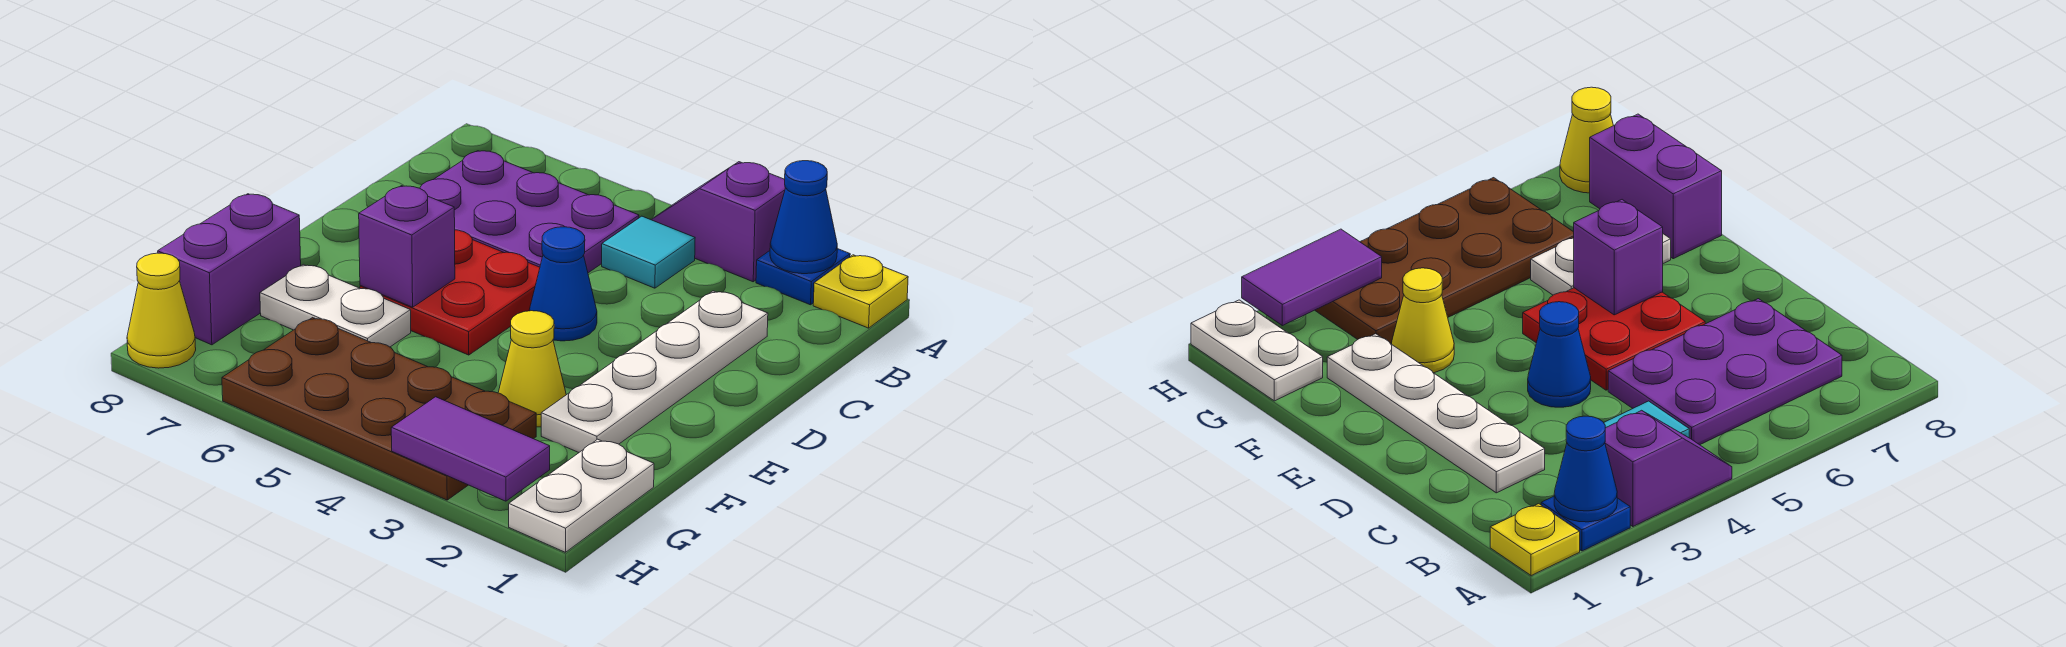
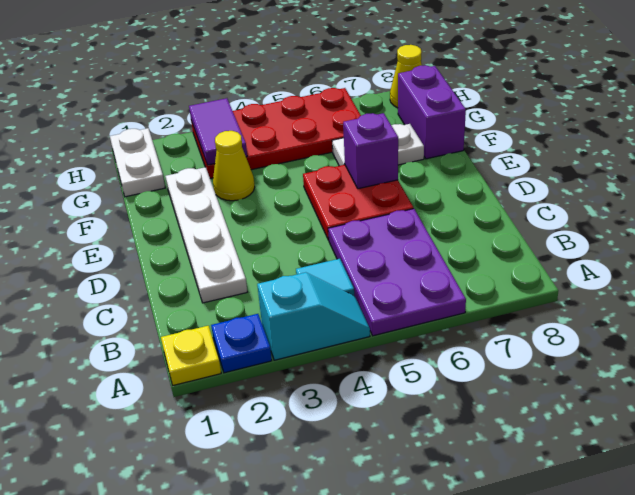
blue 1x1 cone [770,161,837,274] -> none
purple 1x2 slope [651,162,785,282] -> cyan 1x2 slope [257,272,370,360]
purple 2x3 plate [420,151,639,273] -> purple 2x3 plate turned to [328,209,466,336]
blue 1x1 cone [529,227,597,341] -> none
brown 2x4 plate [222,318,536,500] -> red 2x4 plate [191,88,361,178]
purple 1x2 tile [391,397,550,501] -> purple 1x2 tile turned to [189,98,247,165]

